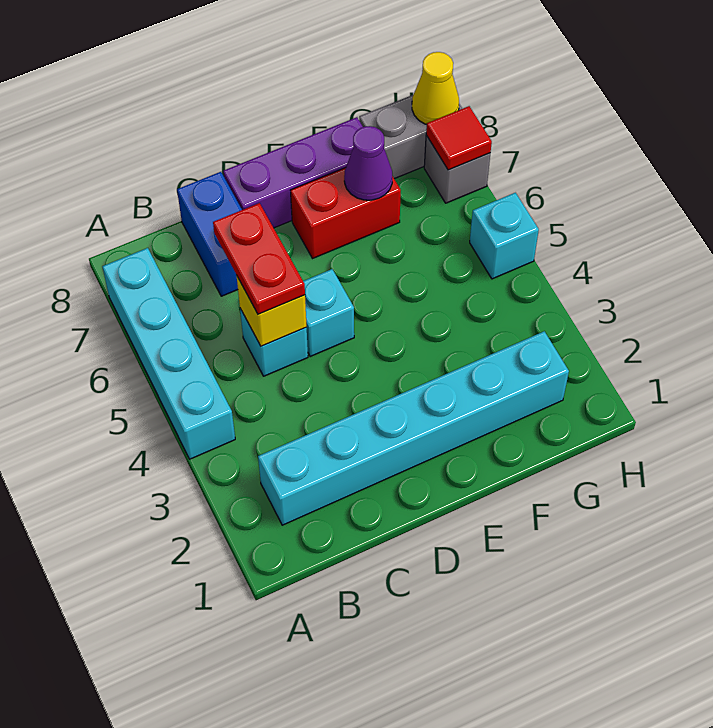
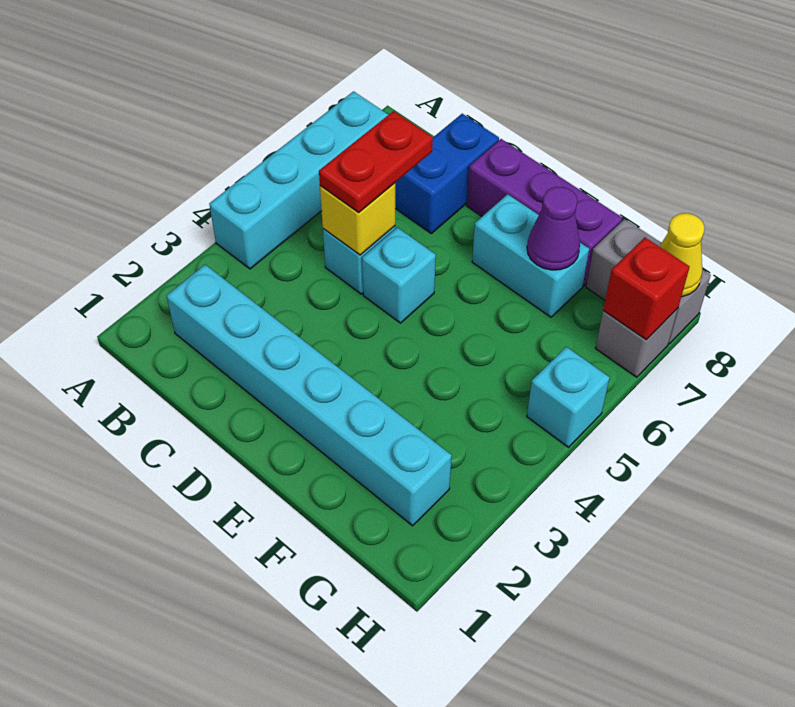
red 1x2 brick [291,168,401,259] -> cyan 1x2 brick [472,194,589,317]
red 1x1 tile [426,106,492,170] -> red 1x1 brick [603,238,690,339]

